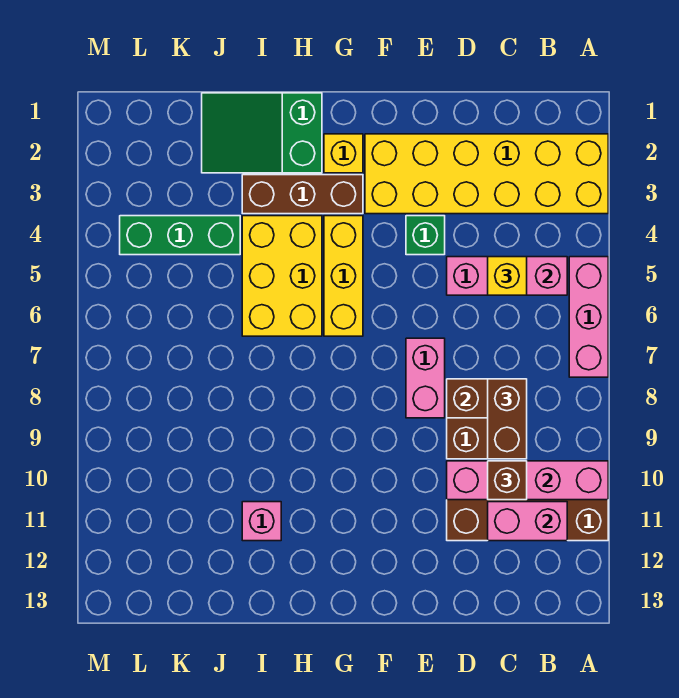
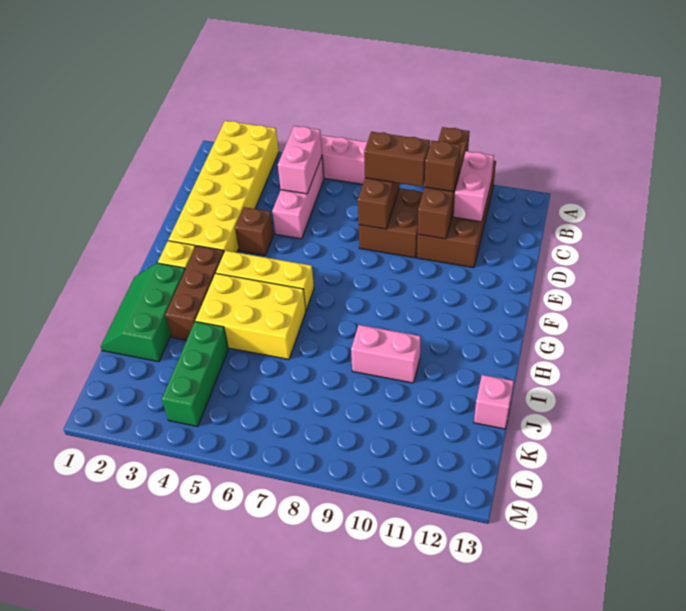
pink 1x4 brick [447,461,608,500] -> brown 1x4 brick [418,127,470,239]
yellow 1x1 brick [488,257,527,295] -> none
green 1x1 brick [406,216,445,255] -> brown 1x1 brick [235,207,274,255]
pink 1x2 brick [406,338,445,418] -> pink 1x2 brick moved to [351,325,421,383]
green 2x3 slope [202,93,322,173] -> green 2x3 slope turned to [101,263,185,362]
pink 1x1 brick [242,502,281,541] -> pink 1x1 brick moved to [474,375,514,429]

